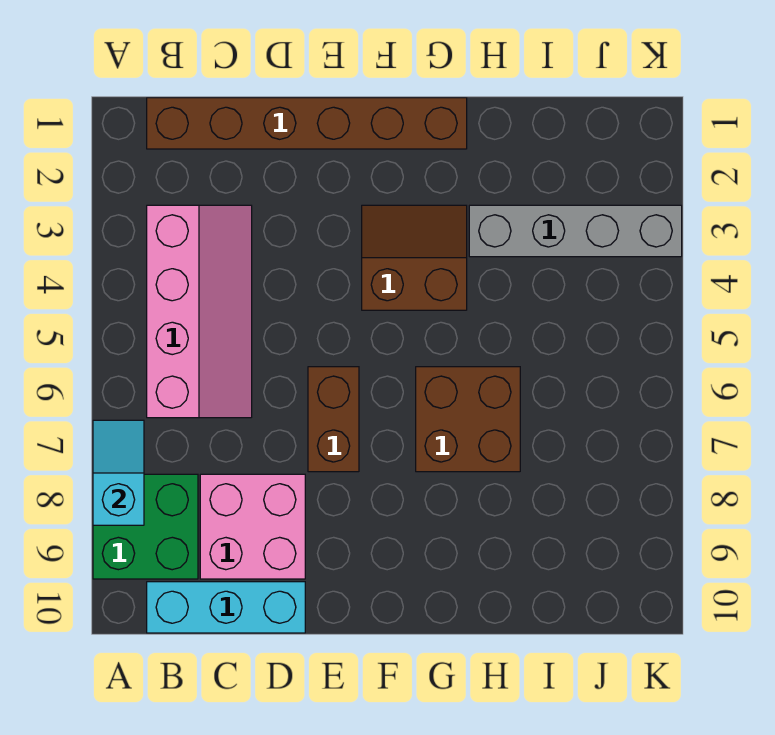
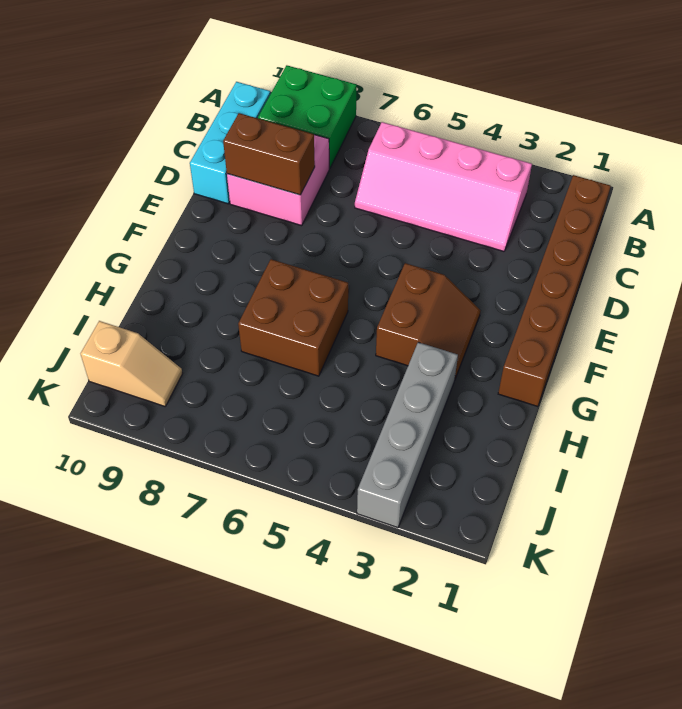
cyan 1x2 slope [93,420,144,525] -> none
brown 1x2 brick [308,367,359,472] -> brown 1x2 brick moved to [223,113,315,195]
none -> tan 1x2 slope [81,321,183,406]

